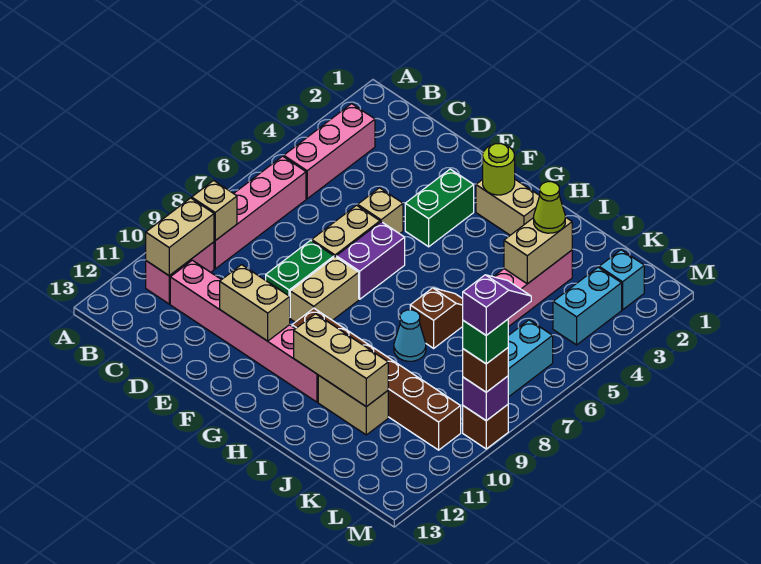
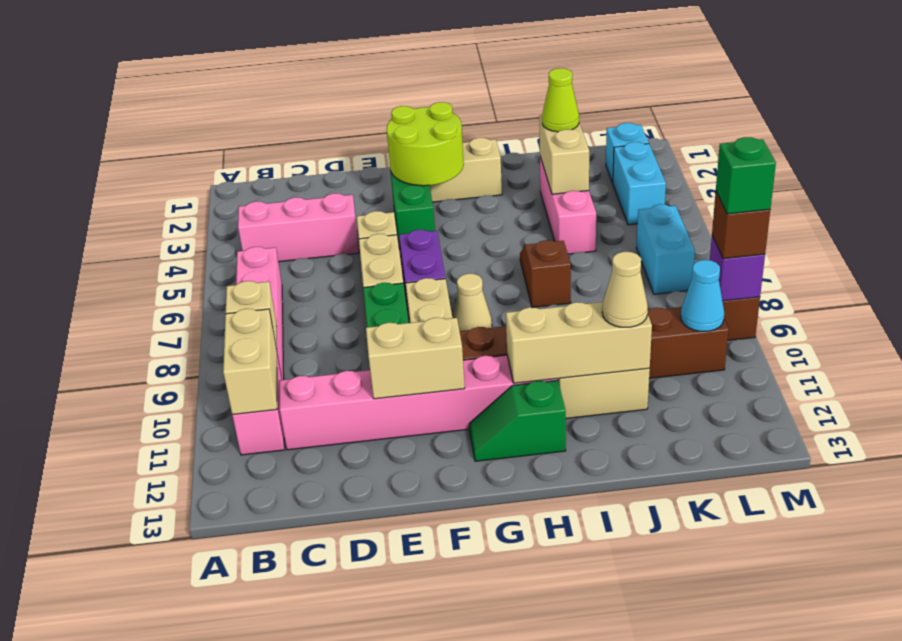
pink 1x3 brick [284,104,375,199] -> pink 1x3 brick turned to [238,193,359,262]
lime 1x1 round brick [483,143,515,195] -> lime 2x2 round brick [387,102,464,186]
none -> tan 1x1 cone [453,274,492,331]
none -> green 1x2 slope [469,380,566,461]
cyan 1x1 cone [394,310,426,361] -> cyan 1x1 cone moved to [681,260,724,331]
none -> tan 1x1 cone [602,252,648,327]
purple 1x2 slope [463,275,531,335] -> none

